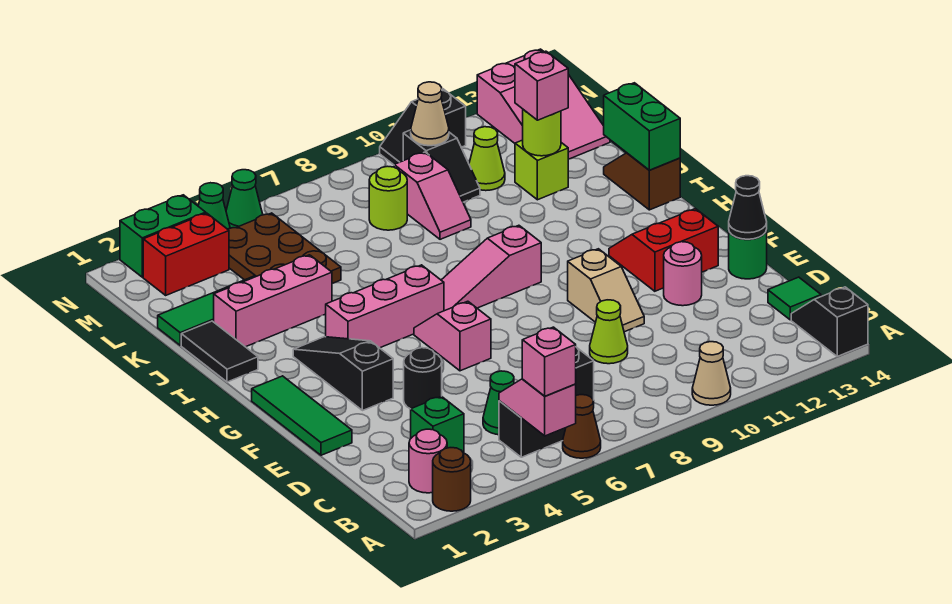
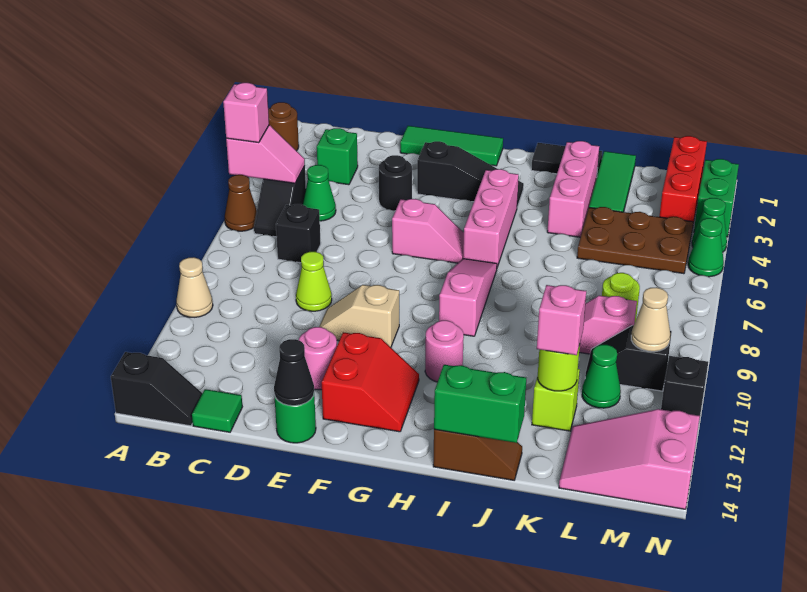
pink 1x1 round brick [409,429,447,493] -> pink 1x1 round brick moved to [425,320,464,382]
lime 1x1 cone [469,127,505,191] -> green 1x1 cone [582,345,621,408]
red 1x2 brick [143,213,229,295] -> red 1x3 brick [659,136,707,224]

